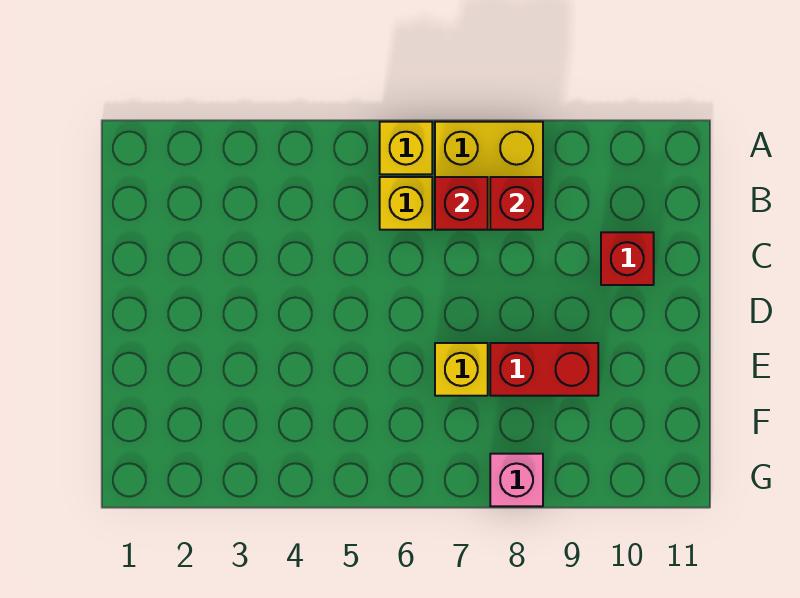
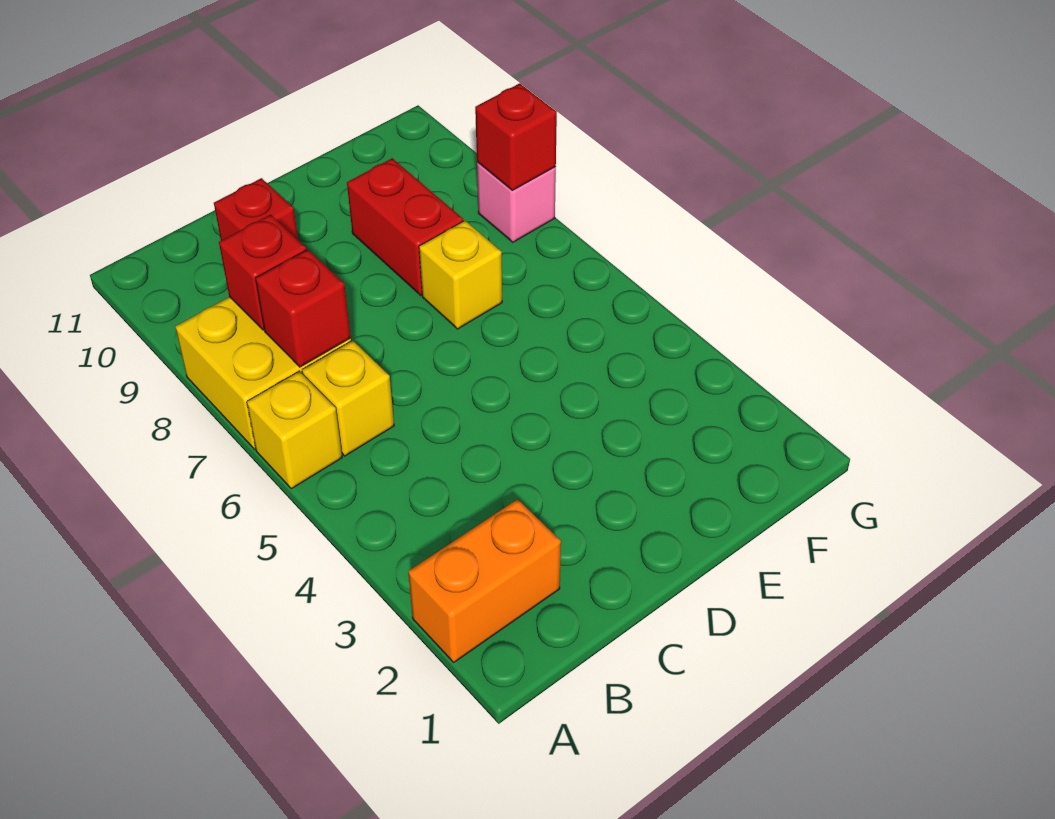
none -> orange 1x2 brick [408,499,561,662]
none -> red 1x1 brick [475,83,557,190]

